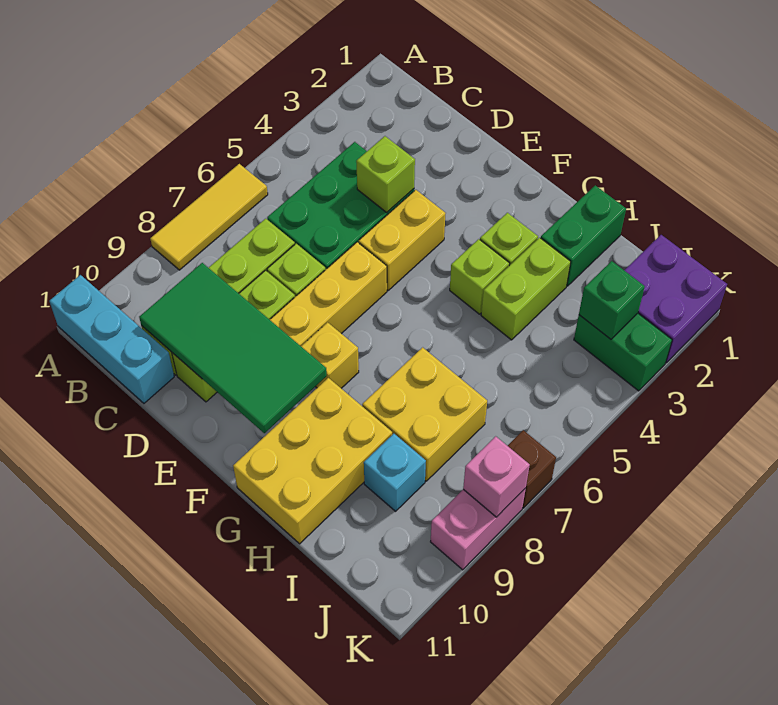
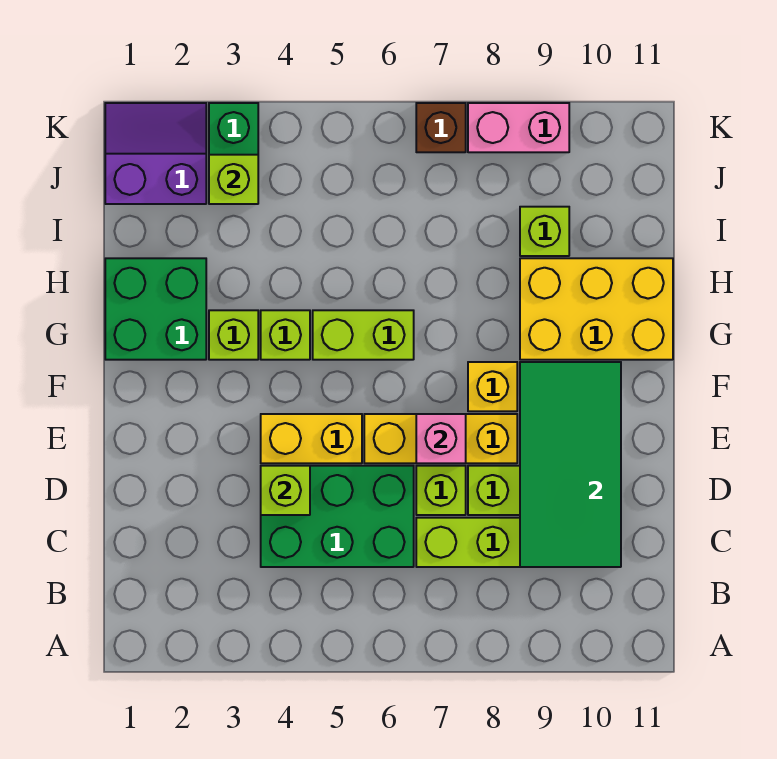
yellow 1x3 tile [150,164,268,270] -> none
cyan 1x3 brick [49,275,174,403] -> none
green 1x2 brick [541,185,626,286] -> green 2x2 brick [105,258,206,360]
lime 1x2 brick [481,238,571,340] -> lime 1x2 brick moved to [313,310,414,360]
yellow 2x2 brick [362,347,487,481] -> none
cyan 1x1 brick [364,434,426,511] -> lime 1x1 brick [520,207,569,256]
purple 2x2 brick [624,235,727,363] -> purple 2x2 slope [105,103,206,204]
green 1x1 brick [579,261,645,339] -> lime 1x1 brick [209,155,258,204]
pink 1x1 brick [463,436,530,517] -> pink 1x1 brick moved to [416,414,466,463]

